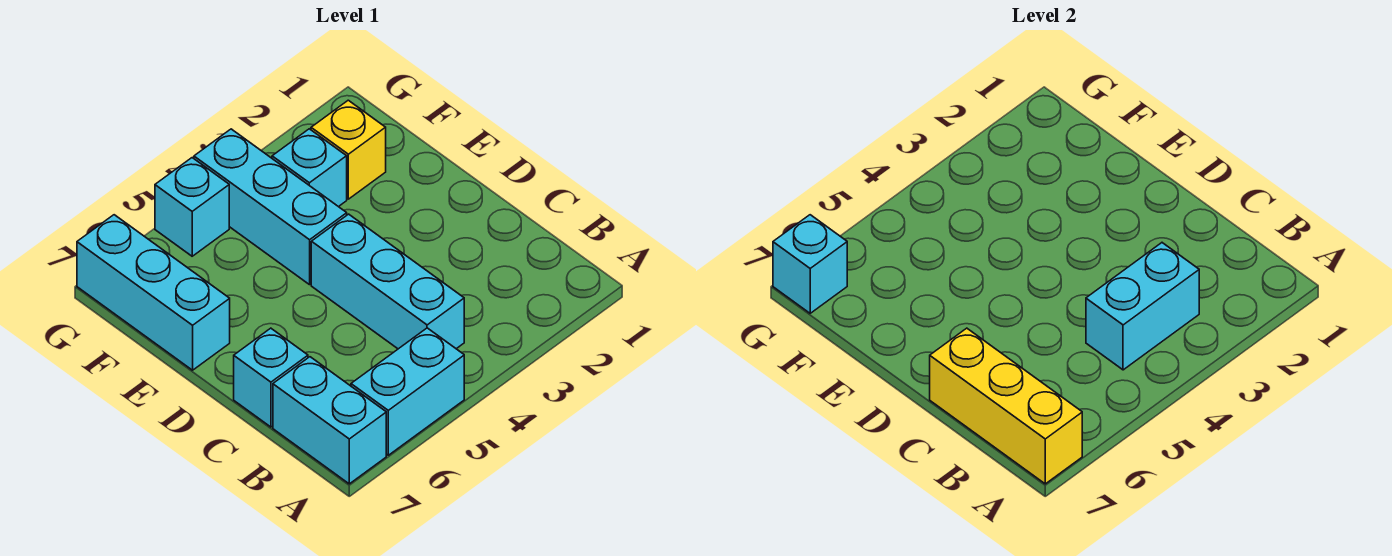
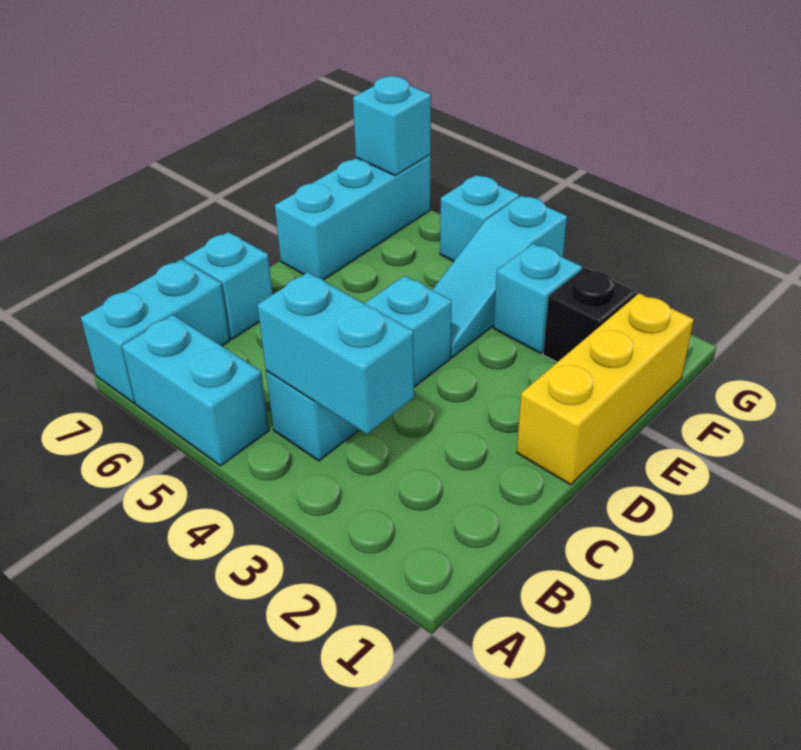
yellow 1x3 brick [930,328,1082,484] -> yellow 1x3 brick moved to [517,293,694,485]
cyan 1x3 brick [194,129,347,285] -> cyan 1x3 slope [432,196,567,357]
yellow 1x1 brick [311,100,386,199] -> black 1x1 brick [543,268,636,362]

